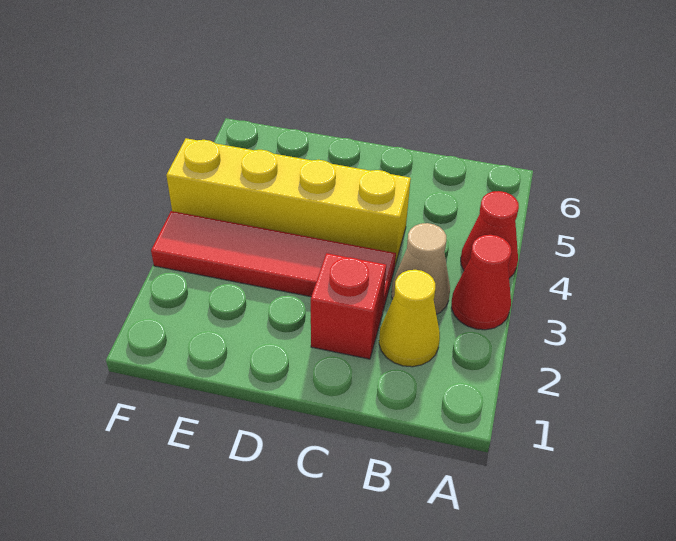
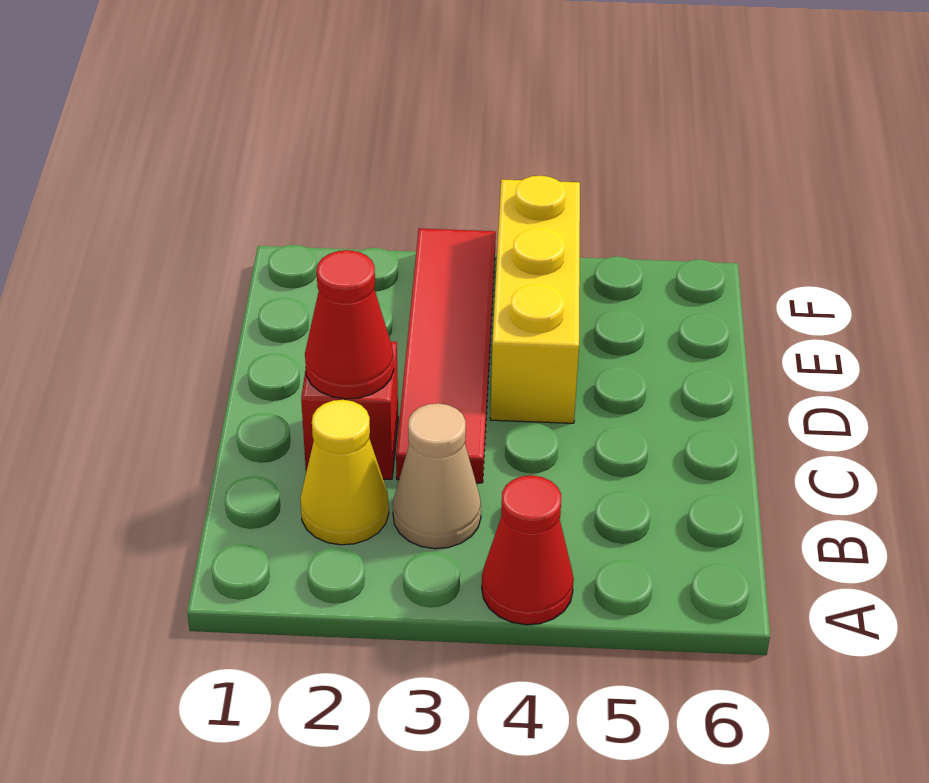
red 1x1 cone [452,235,511,330] -> red 1x1 cone moved to [305,250,394,399]
yellow 1x4 brick [166,138,411,265] -> yellow 1x3 brick [490,176,580,423]

